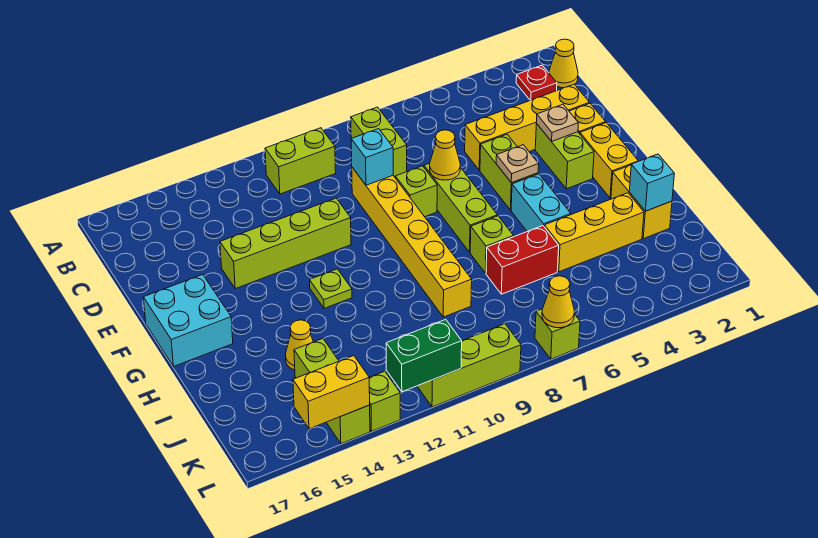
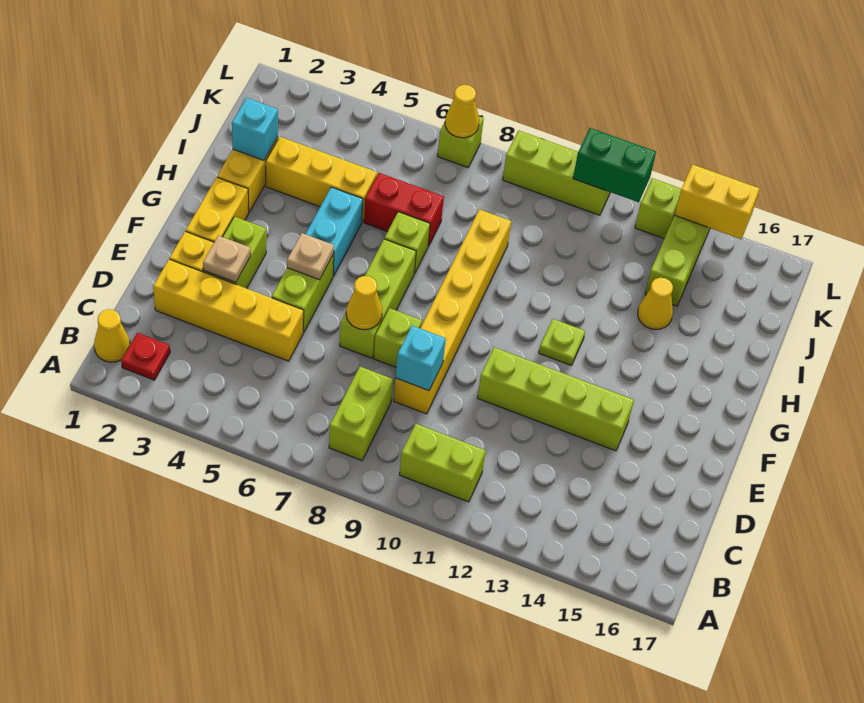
cyan 2x2 brick [143,275,233,367] -> none

